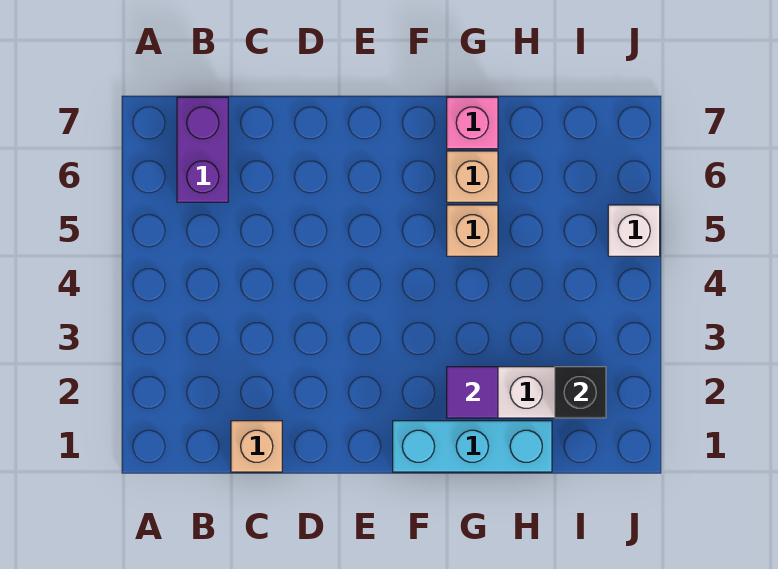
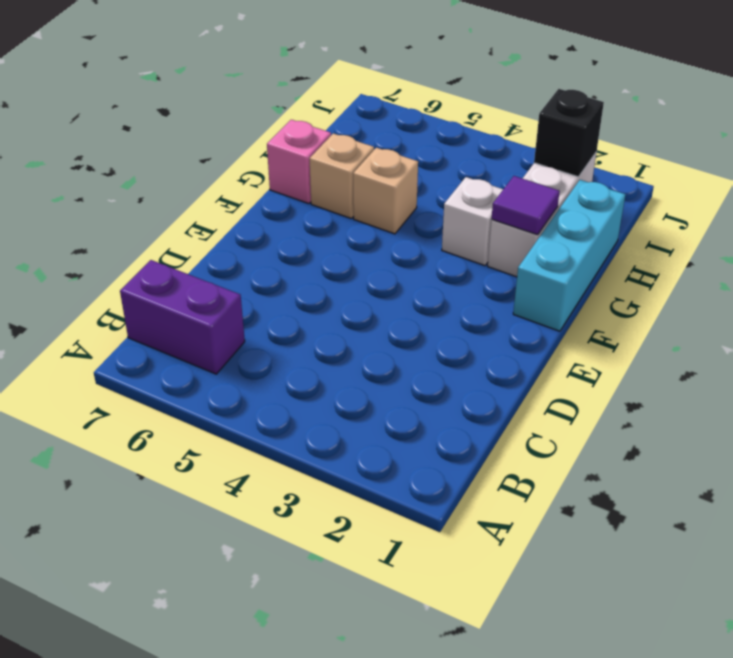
tan 1x1 brick [231,421,282,472] -> none
white 1x1 brick [608,205,660,256] -> white 1x1 brick moved to [442,177,503,266]

